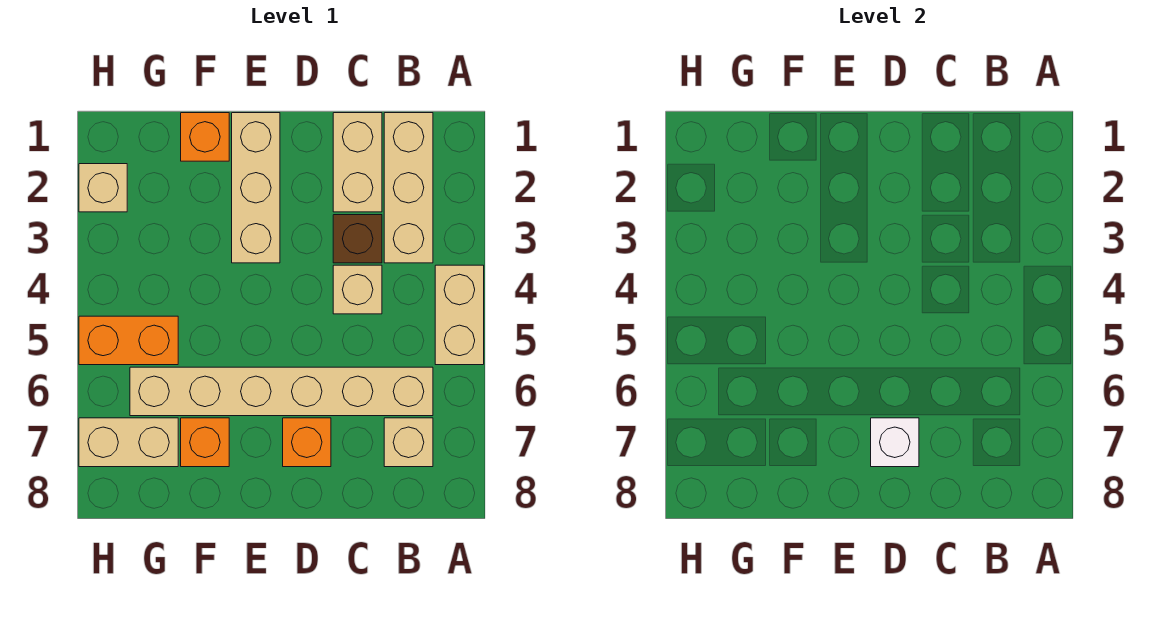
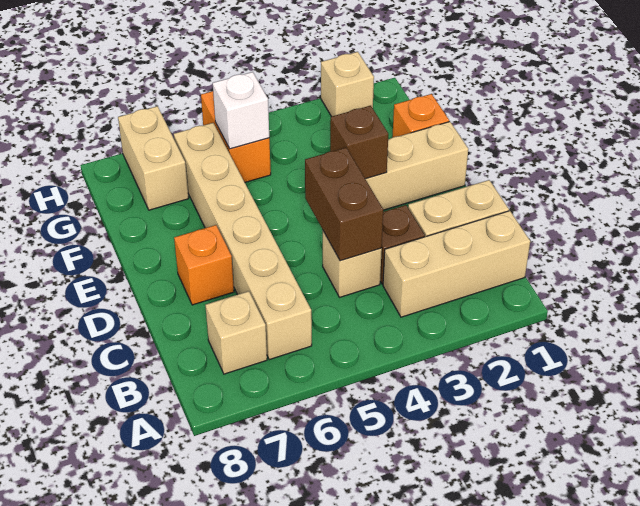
tan 1x2 brick [435,265,484,365] -> none
none -> brown 1x2 brick [305,148,383,261]
white 1x1 brick [871,418,919,467] -> white 1x1 brick moved to [213,72,269,149]
none -> brown 1x1 brick [330,106,388,179]
orange 1x1 brick [181,418,229,467] -> none

